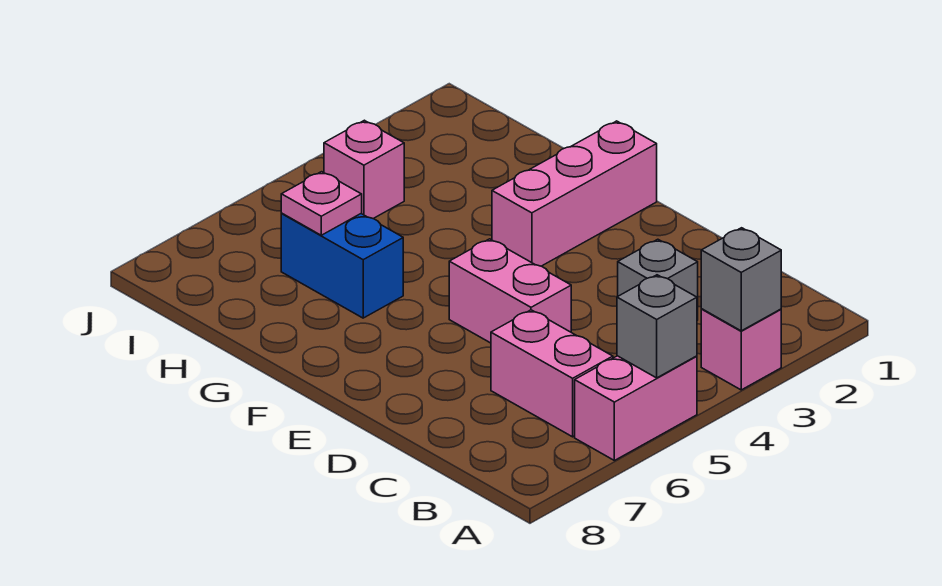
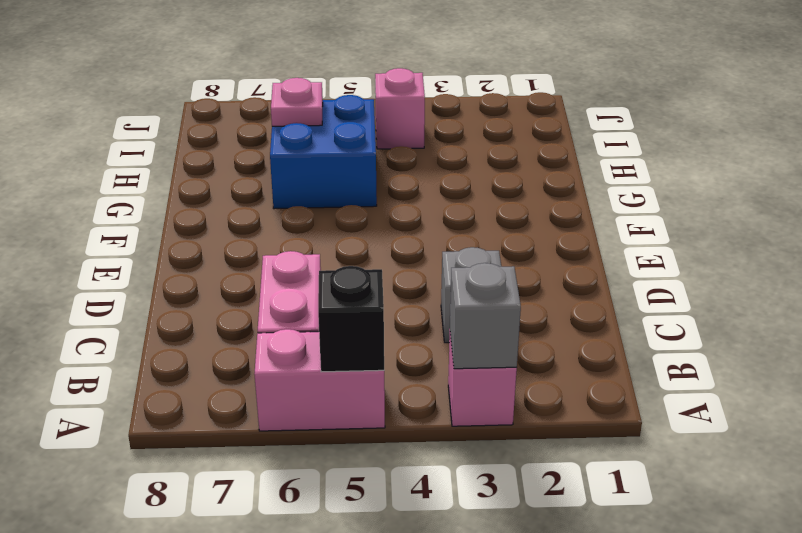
grey 1x1 brick [617,275,697,378] -> black 1x1 brick [318,266,384,372]
pink 1x2 brick [449,239,571,343] -> none
pink 1x3 brick [492,121,657,266] -> none
blue 1x2 brick [281,214,403,318] -> blue 2x2 brick [270,95,377,209]

